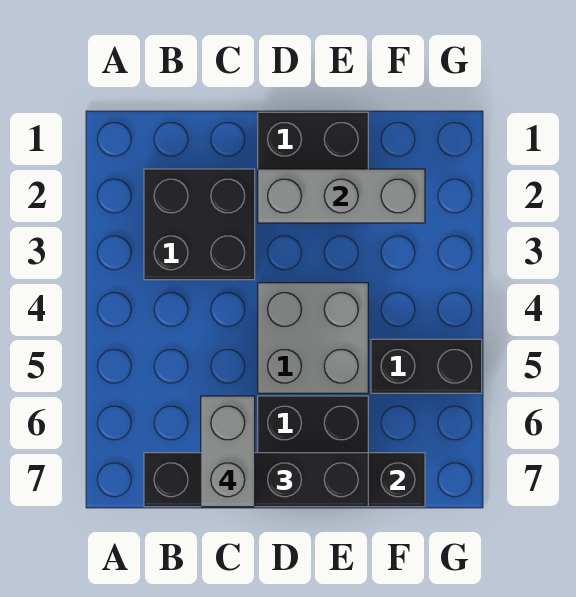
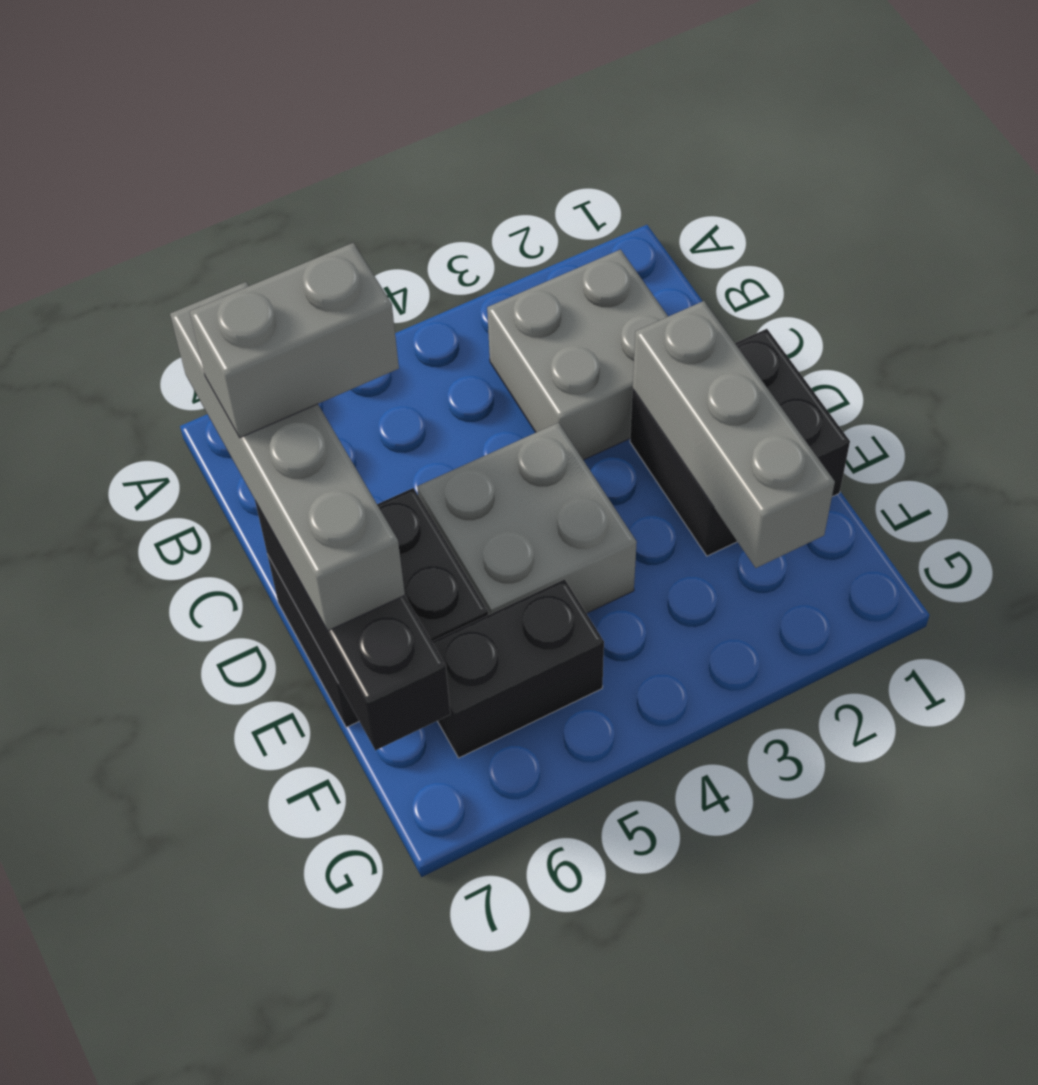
black 2x2 brick [144,169,255,280] -> grey 2x2 brick [487,250,668,460]
black 1x4 brick [144,453,368,507] -> grey 1x4 brick [170,282,405,631]
black 1x2 brick [371,339,482,393] -> black 1x2 brick turned to [432,579,604,758]

